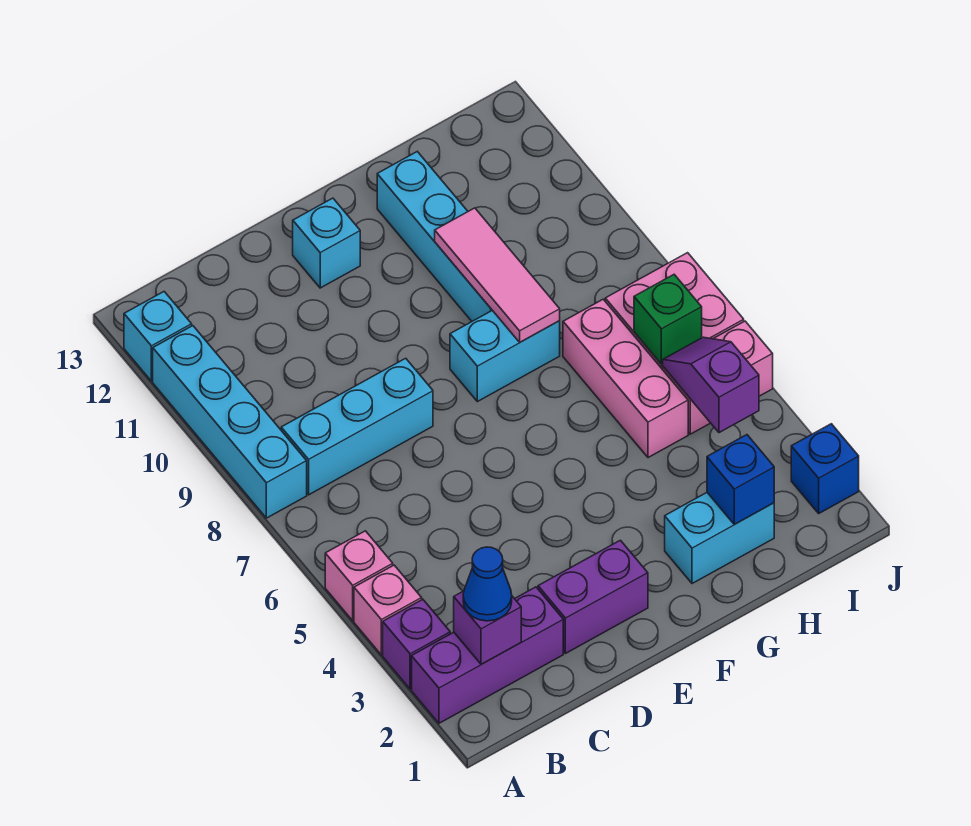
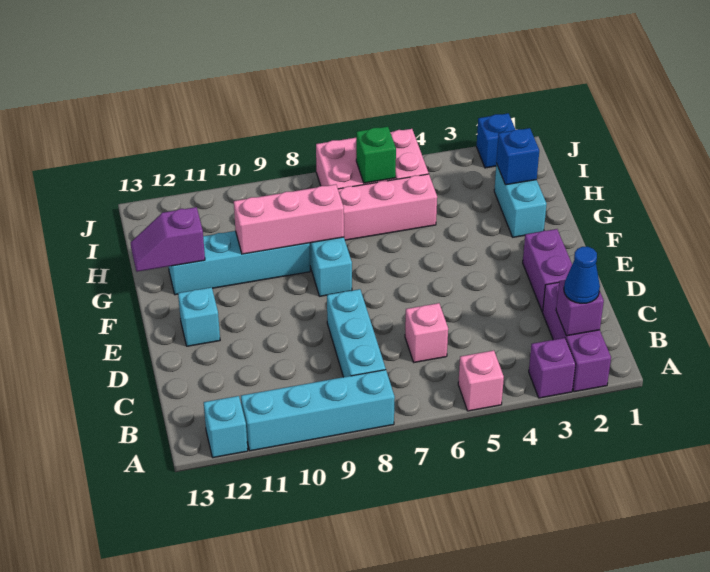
pink 1x1 brick [354,565,422,655] -> pink 1x1 brick moved to [405,303,448,362]
pink 1x3 tile [435,208,560,342] -> pink 1x3 brick [234,184,344,254]
purple 1x2 slope [663,337,759,433] -> purple 1x2 slope moved to [131,207,205,272]

